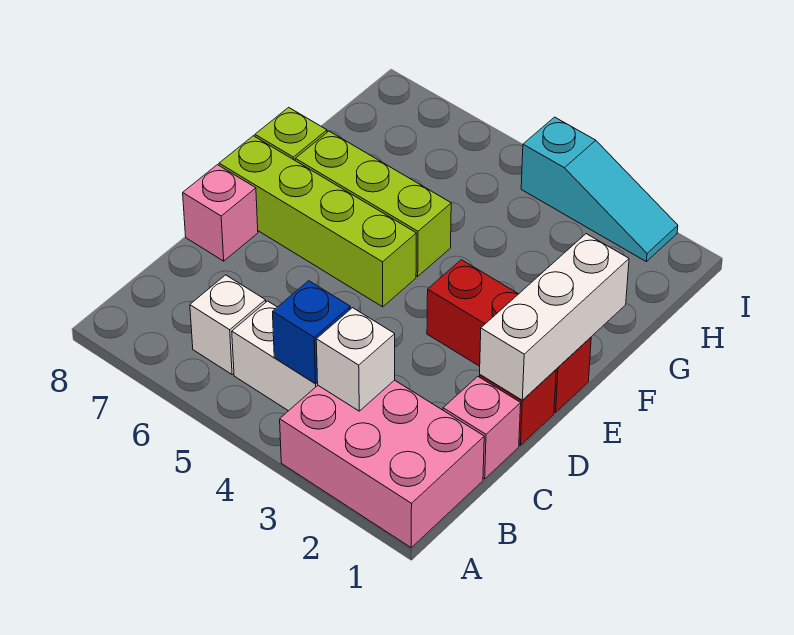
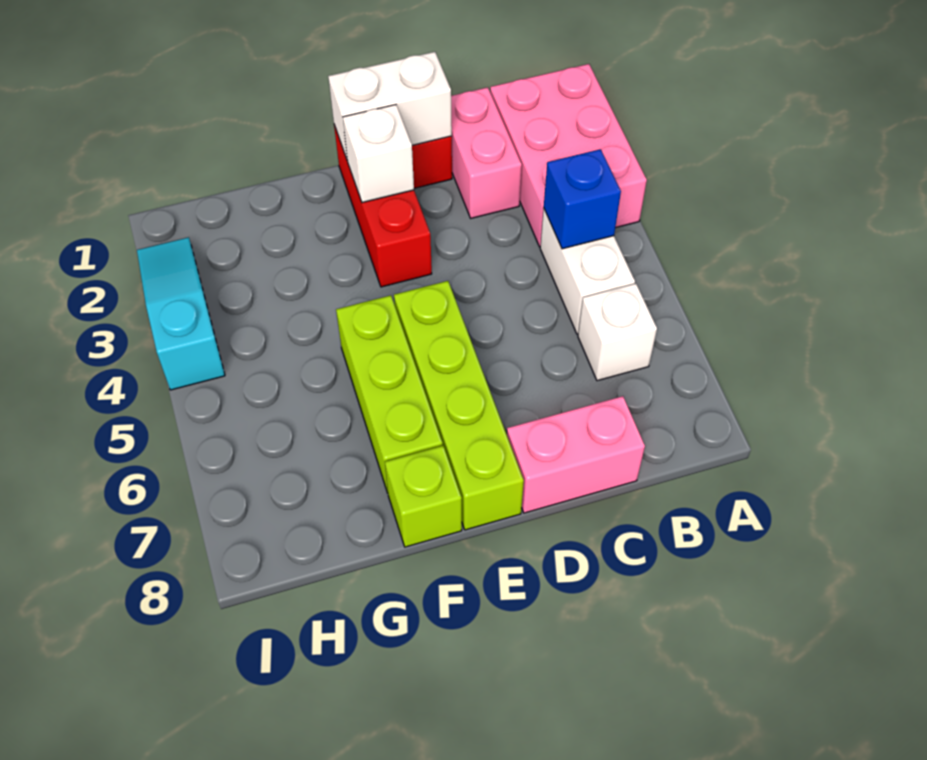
white 1x1 brick [316,308,395,411] -> white 1x1 brick moved to [343,105,414,203]
pink 1x1 brick [443,377,521,479] -> pink 1x2 brick [451,87,522,218]
white 1x3 brick [480,234,629,400] -> white 1x2 brick [328,52,452,161]
pink 1x1 brick [183,165,258,261] -> pink 1x2 brick [507,396,645,513]

